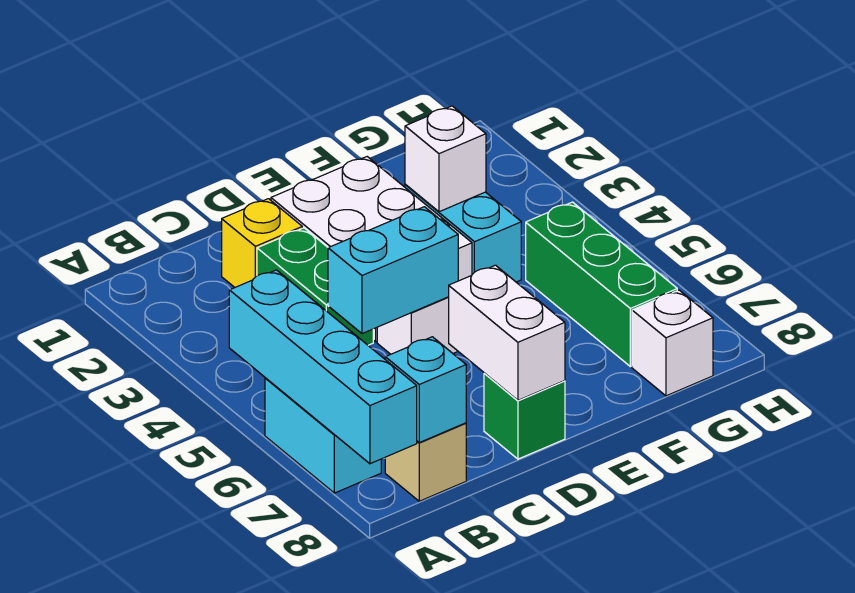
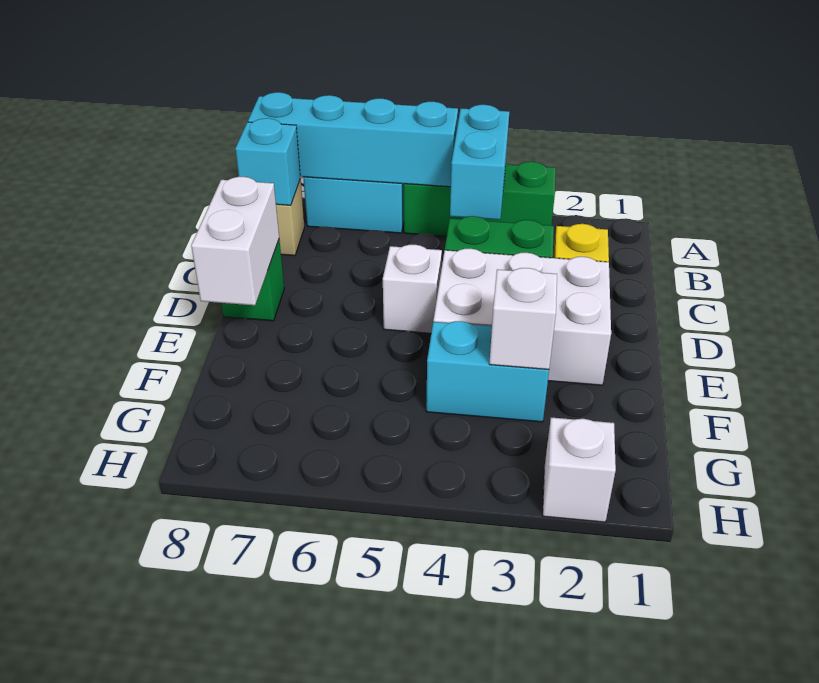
cyan 1x2 brick [328,207,458,334] -> cyan 1x2 brick moved to [450,105,509,220]
white 1x2 brick [449,265,565,400] -> white 1x2 brick turned to [191,177,279,305]
green 1x3 brick [526,202,677,367] -> green 1x3 brick moved to [404,162,556,236]
white 1x1 brick [632,290,713,396] -> white 1x1 brick moved to [543,418,616,522]

